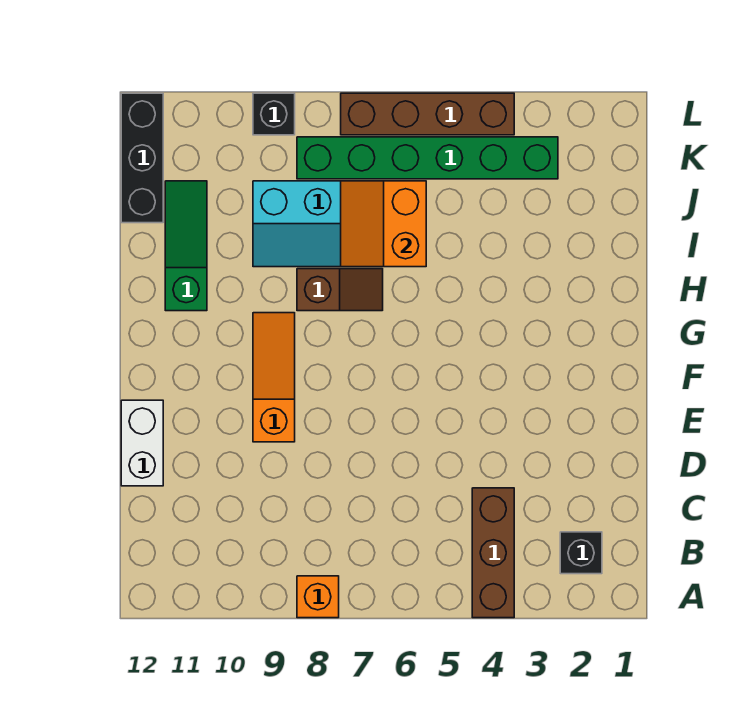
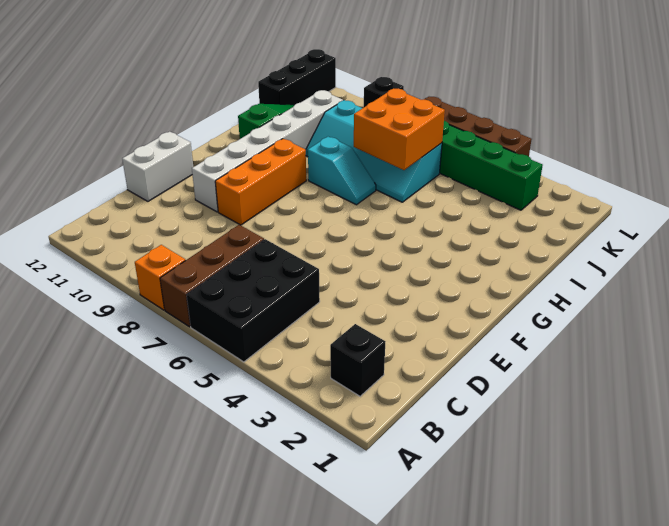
brown 1x3 brick [472,488,514,618] -> brown 1x3 brick moved to [160,225,264,327]
none -> black 2x3 brick [187,239,320,362]
orange 1x3 slope [253,313,295,442] -> orange 1x3 brick [215,139,306,225]
none -> white 1x6 brick [192,90,343,212]
brown 1x2 slope [297,269,383,311] -> cyan 1x2 slope [308,137,376,205]
orange 2x2 slope [341,181,426,267] -> orange 2x2 brick [354,89,445,170]

